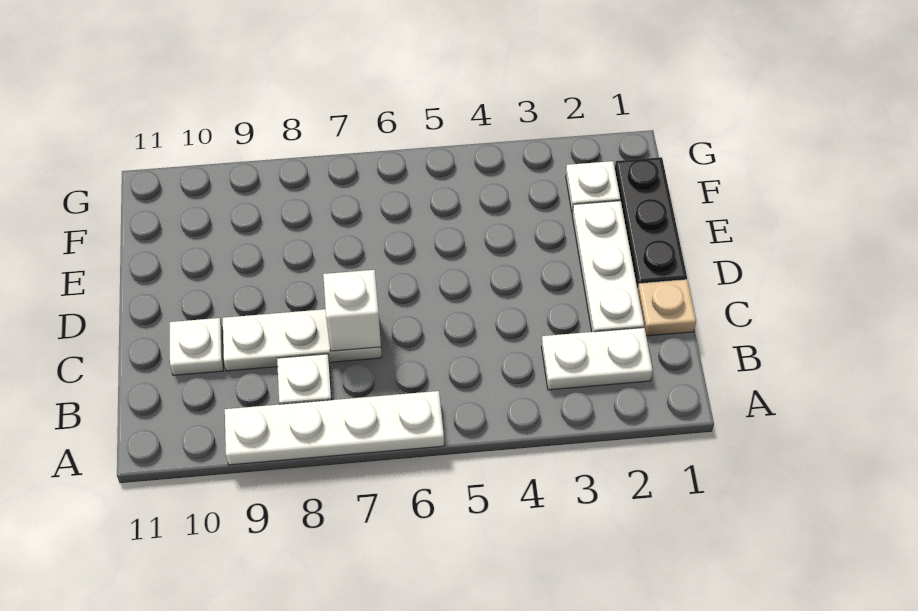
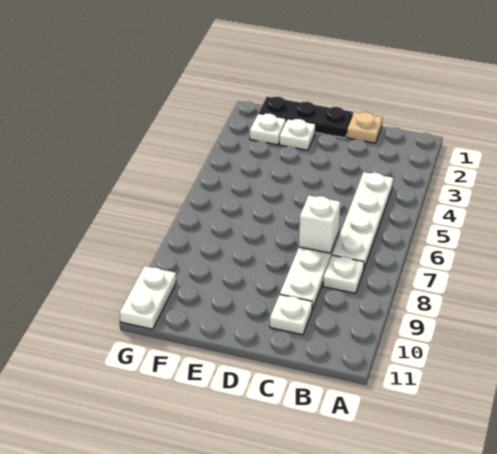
white 1x4 plate [225,391,444,465] -> white 1x4 plate moved to [332,172,393,268]
white 1x2 plate [541,328,653,390] -> white 1x2 plate moved to [120,266,176,329]
white 1x3 plate [572,201,644,332] -> white 1x1 plate [279,119,316,150]

